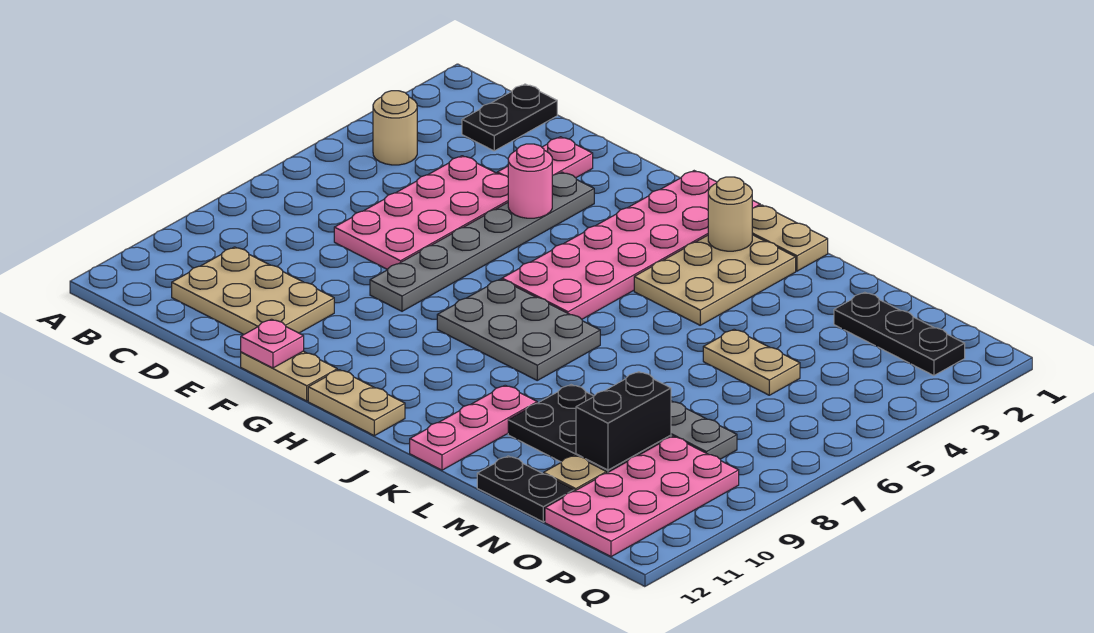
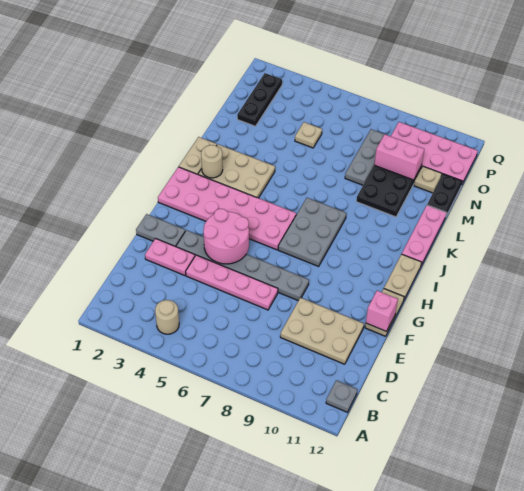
none -> grey 1x1 plate [326,380,357,412]
black 1x2 plate [462,84,557,151] -> none
tan 2x3 plate [172,247,334,334] -> tan 2x3 plate turned to [280,298,364,364]
pink 2x4 plate [334,156,508,270] -> pink 1x4 plate [186,255,278,310]
none -> grey 1x2 plate [136,214,185,247]
pink 1x1 round brick [508,144,552,218] -> pink 2x2 round brick [203,209,249,264]
pink 1x1 plate [241,319,304,368] -> pink 1x1 brick [366,291,398,332]
pink 1x3 plate [410,385,537,470] -> pink 1x3 plate turned to [402,205,446,265]
tan 1x2 plate [703,329,800,395] -> tan 1x1 plate [295,122,322,148]
black 1x2 brick [576,372,671,470] -> pink 1x2 brick [374,134,424,180]

